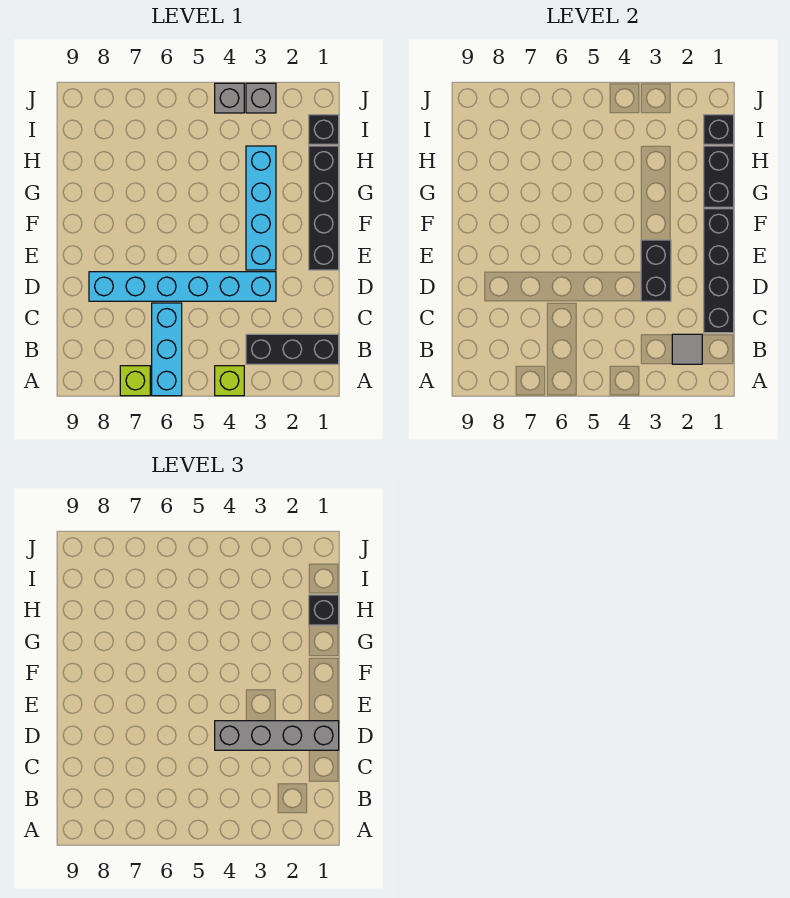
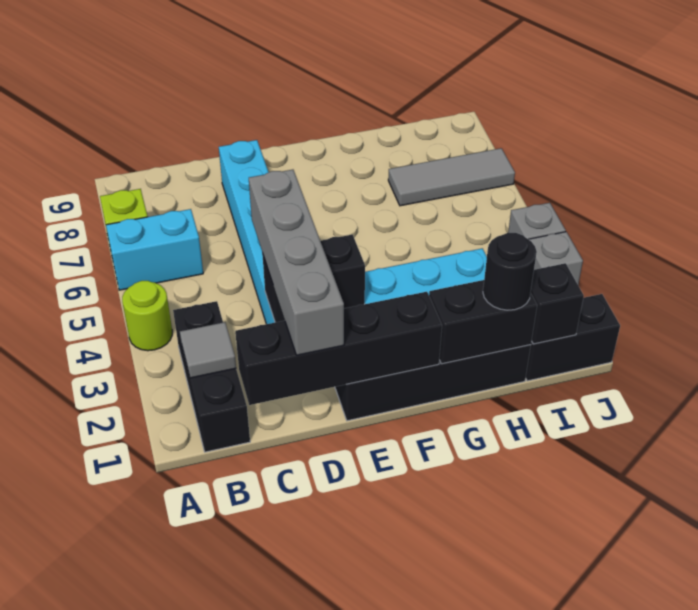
lime 1x1 brick [215,366,244,396] -> lime 1x1 round brick [122,281,172,351]
cyan 1x3 brick [152,303,182,396] -> cyan 1x2 brick [106,209,203,290]
black 1x1 brick [309,595,339,625] -> black 1x1 round brick [483,233,537,310]
none -> grey 1x3 tile [388,148,515,206]
black 1x1 brick [309,115,339,144] -> black 1x2 brick [526,294,620,381]

